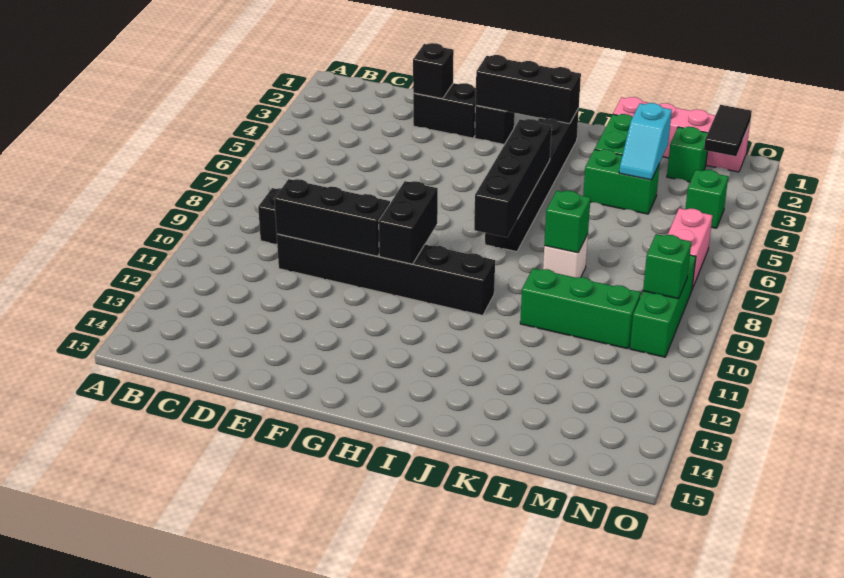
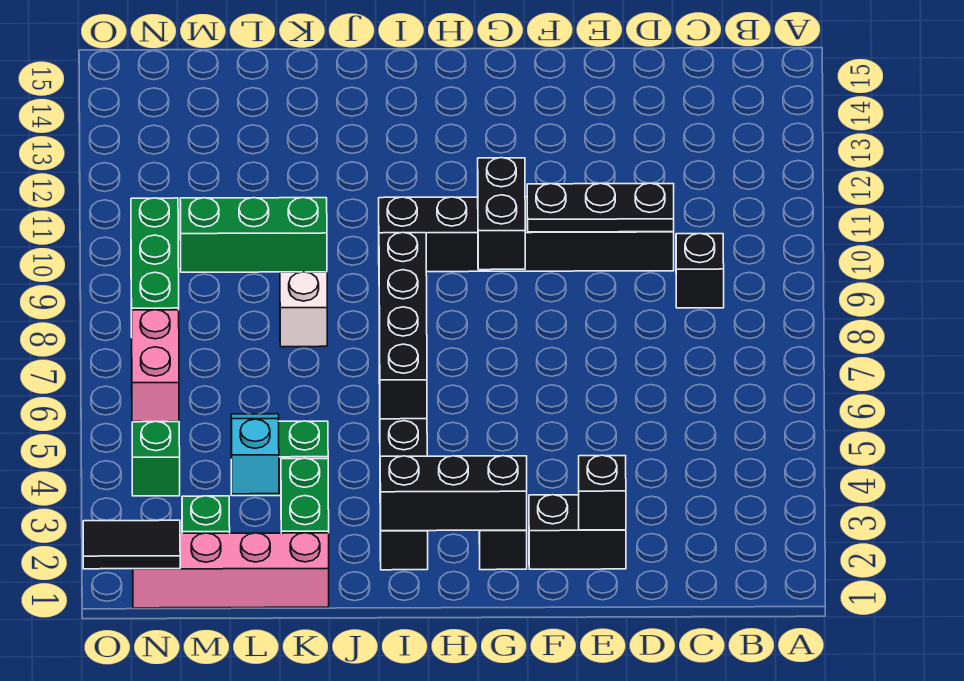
black 1x3 brick [274,179,390,256] -> black 1x3 plate [527,183,674,232]
green 1x1 brick [544,191,591,253] -> none
black 1x2 tile [704,105,752,156] -> black 1x2 tile turned to [83,520,180,569]
green 1x1 brick [643,234,691,299] -> none

